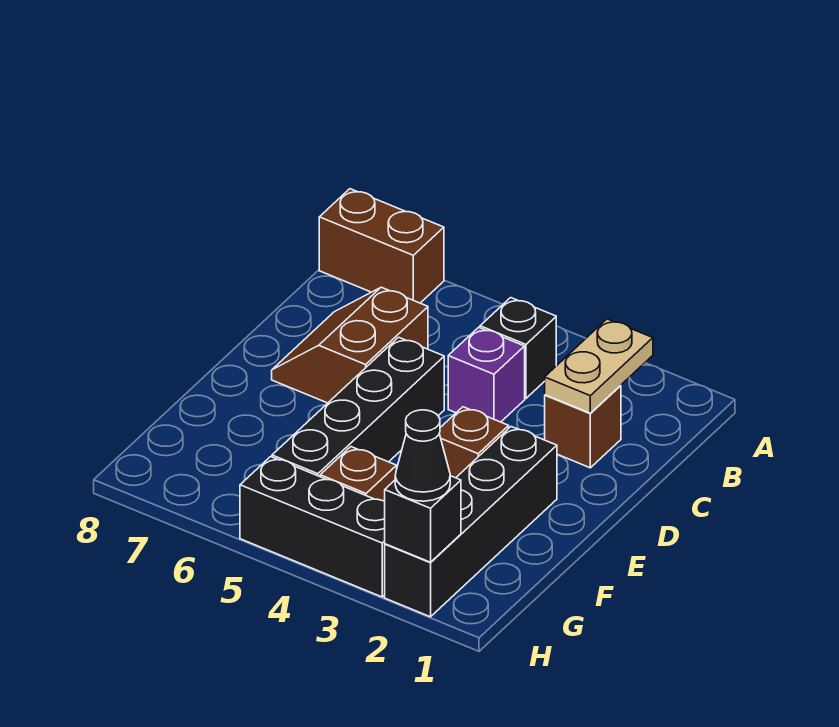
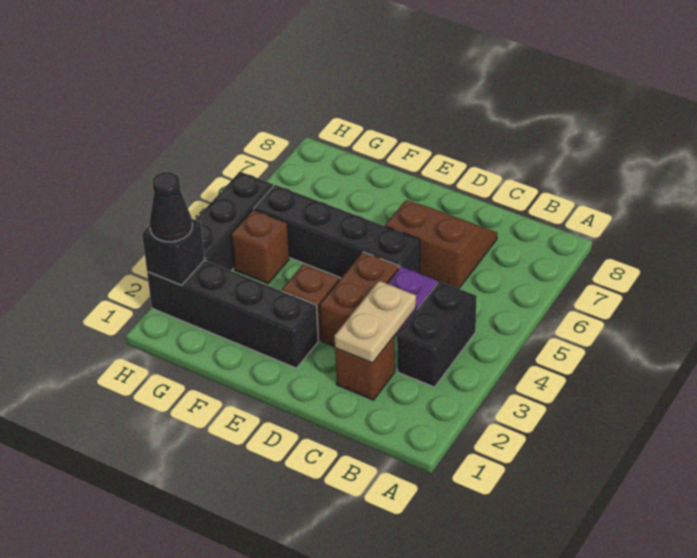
brown 1x2 brick [319,189,444,303] -> brown 1x2 brick moved to [319,252,399,347]
tan 1x2 plate [545,319,653,413] -> tan 1x2 plate turned to [335,281,416,363]
black 1x1 brick [480,298,556,398] -> black 1x2 brick [397,281,477,387]

